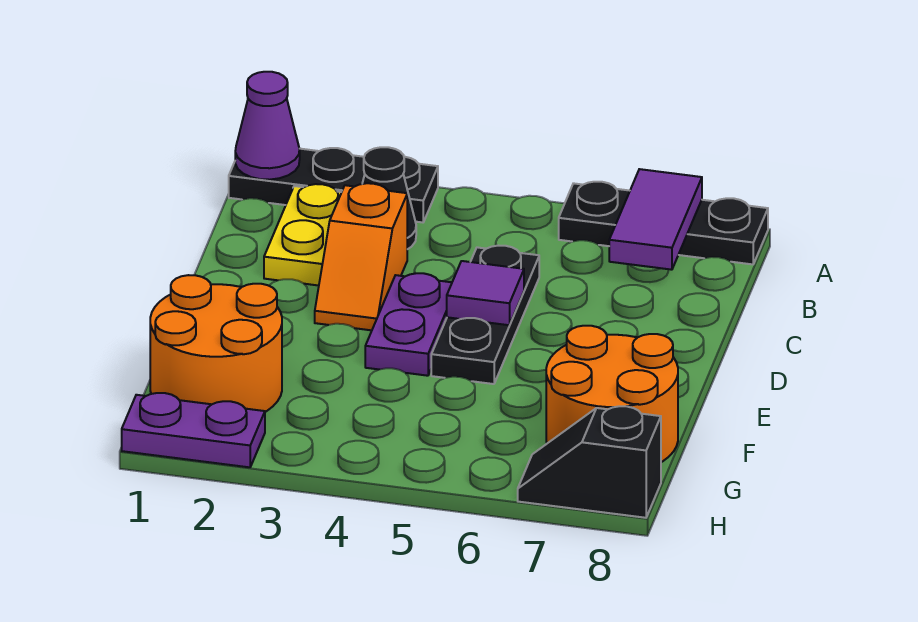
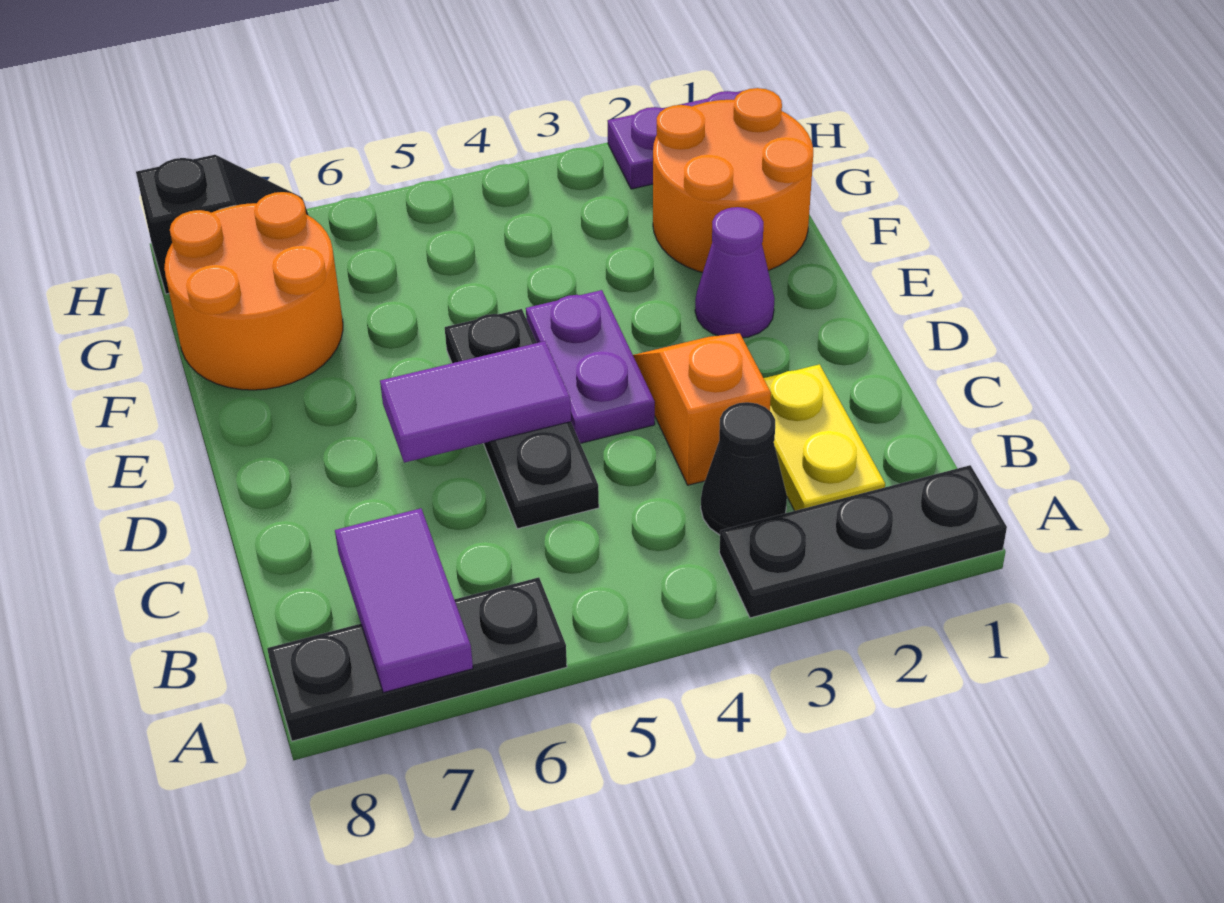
purple 1x1 cone [235,72,300,180] -> purple 1x1 cone moved to [695,207,775,338]
purple 1x1 tile [447,261,524,325] -> purple 1x2 tile [380,341,571,463]

